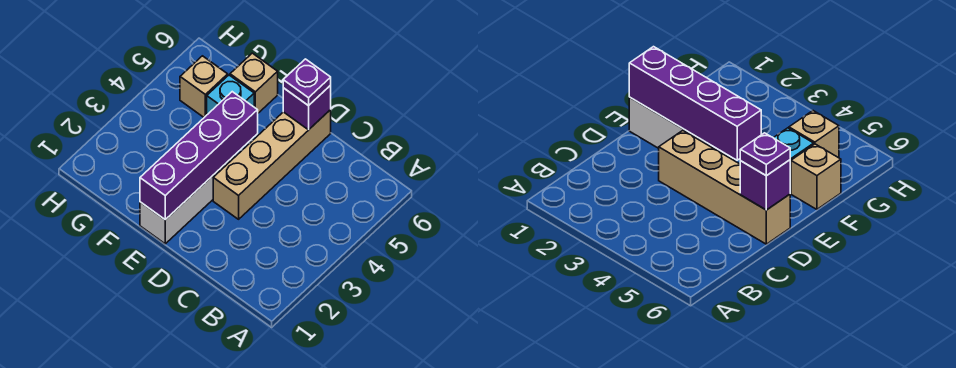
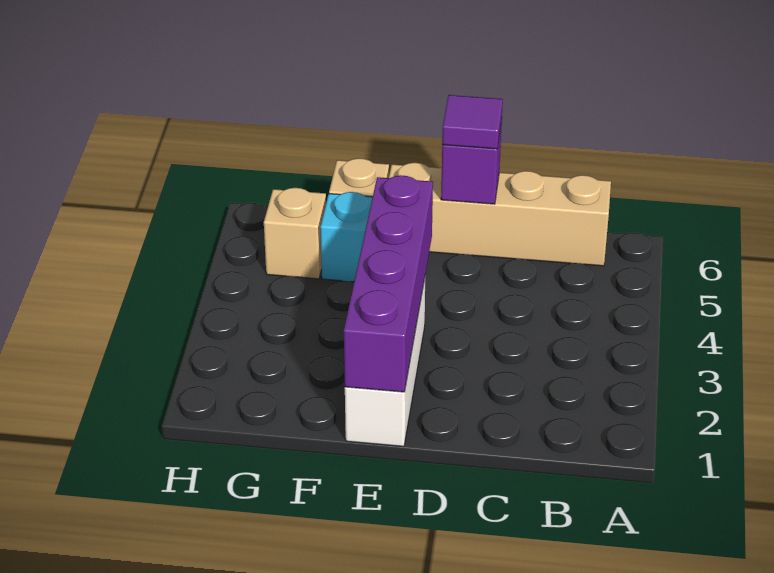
tan 1x4 brick [213,110,331,219] -> tan 1x4 brick turned to [389,163,611,266]
purple 1x1 plate [283,59,331,106] -> purple 1x1 tile [442,95,503,149]

